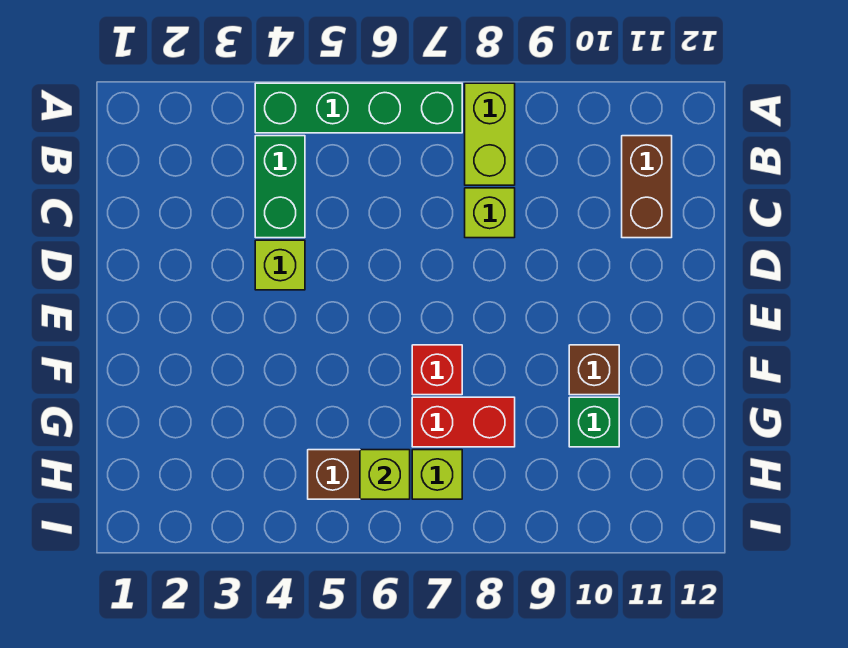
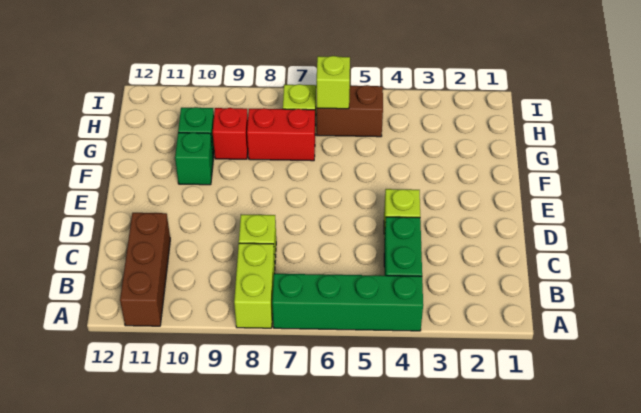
brown 1x2 brick [622,136,672,238] -> brown 1x3 brick [120,213,170,326]
red 1x1 brick [412,345,462,395] -> red 1x1 brick moved to [213,108,248,159]
brown 1x1 brick [569,345,619,395] -> green 1x1 brick [175,133,213,185]

